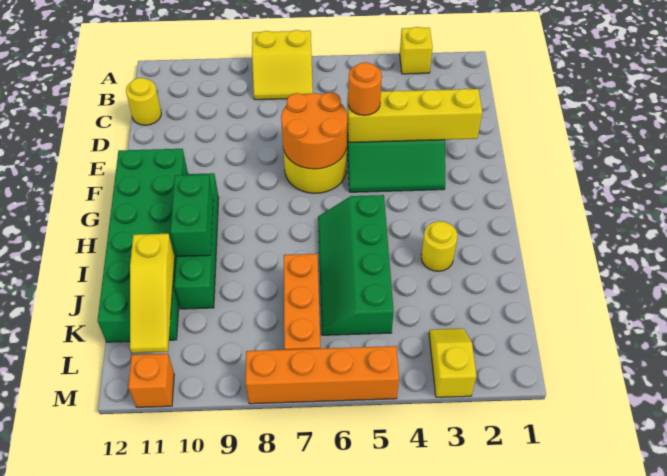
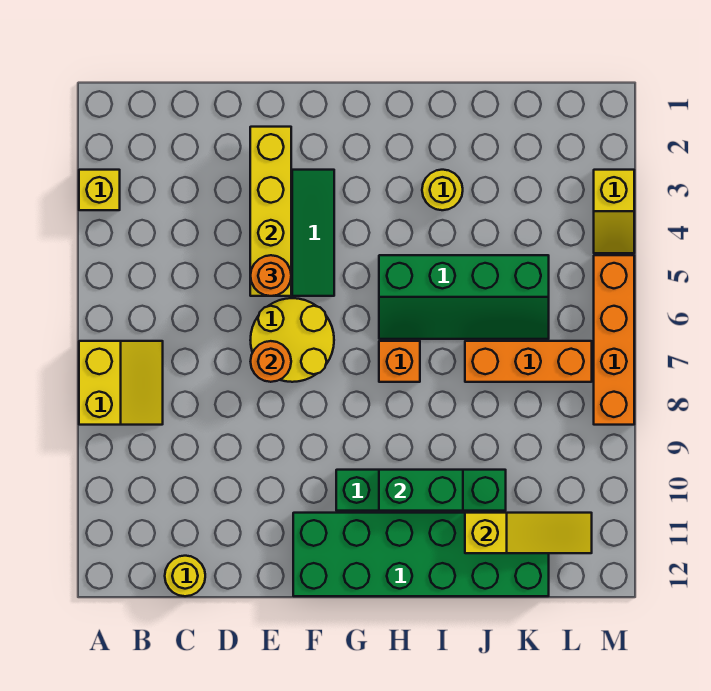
orange 2x2 round brick [281,92,347,169] -> orange 1x1 round brick [251,341,291,382]
yellow 1x2 slope [429,329,476,397] -> yellow 1x2 slope turned to [594,170,634,253]
orange 1x1 brick [128,354,174,407] -> orange 1x1 brick moved to [379,341,420,382]

